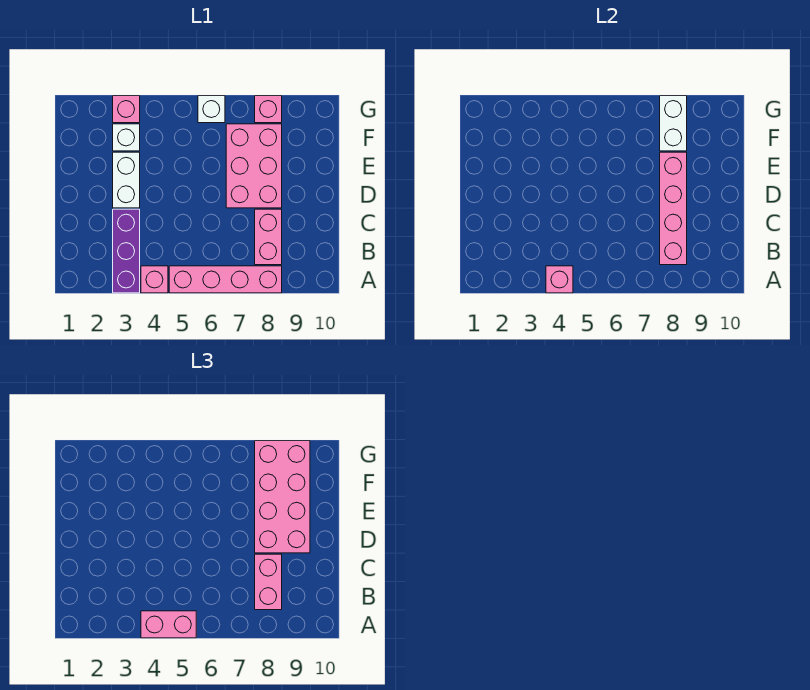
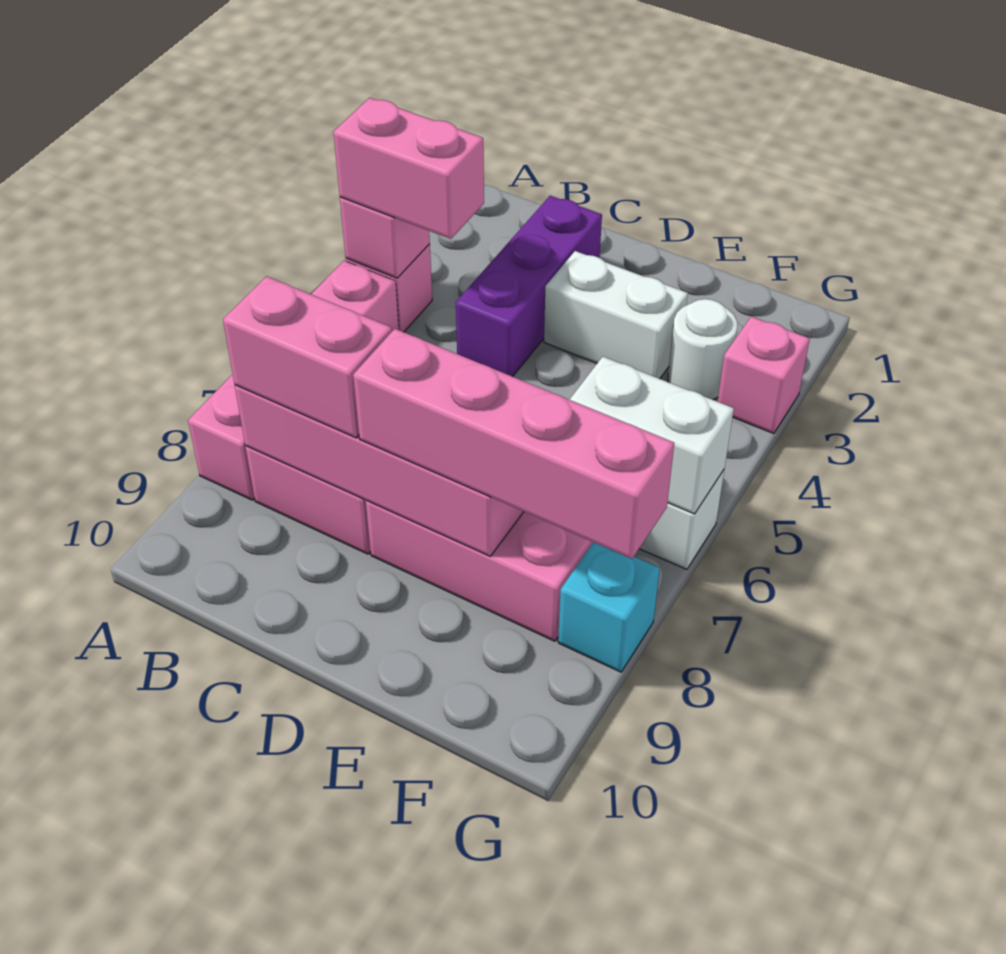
purple 1x3 brick [113,209,140,293] -> purple 1x3 brick turned to [456,196,602,377]
pink 1x2 brick [141,611,196,638] -> pink 1x2 brick turned to [334,98,484,239]
pink 2x4 brick [255,441,310,553] -> pink 1x4 brick [353,329,674,559]
white 1x1 brick [113,124,140,151] -> white 1x1 round brick [668,299,737,400]
white 1x2 brick [660,96,687,151] -> white 1x2 brick moved to [569,357,734,514]
pink 1x1 brick [255,96,282,123] -> cyan 1x1 brick [558,542,660,672]

